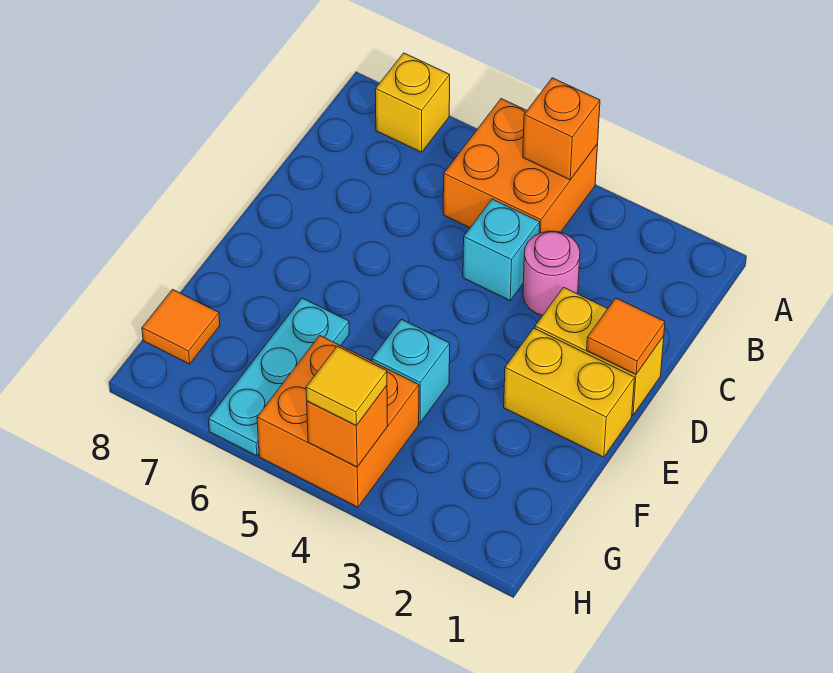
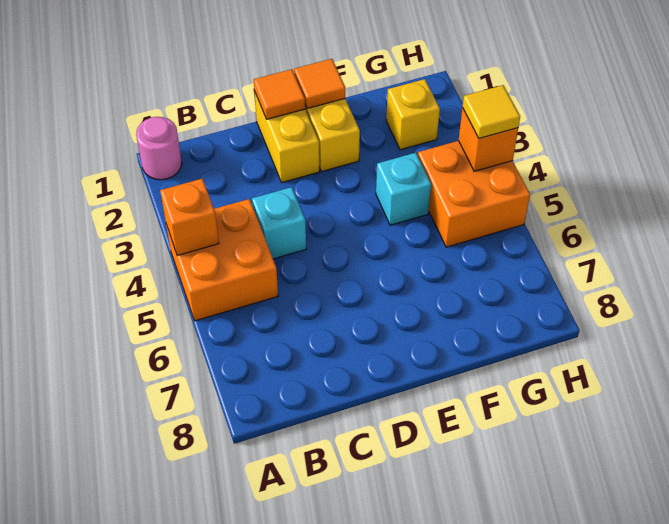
yellow 1x1 brick [375,53,450,152] -> yellow 1x1 brick moved to [386,79,440,150]
pink 1x1 round brick [523,231,580,316] -> pink 1x1 round brick moved to [136,117,182,180]
cyan 1x3 plate [208,298,349,456] -> none
orange 1x1 tile [142,289,220,364] -> orange 1x1 tile moved to [294,59,346,109]

